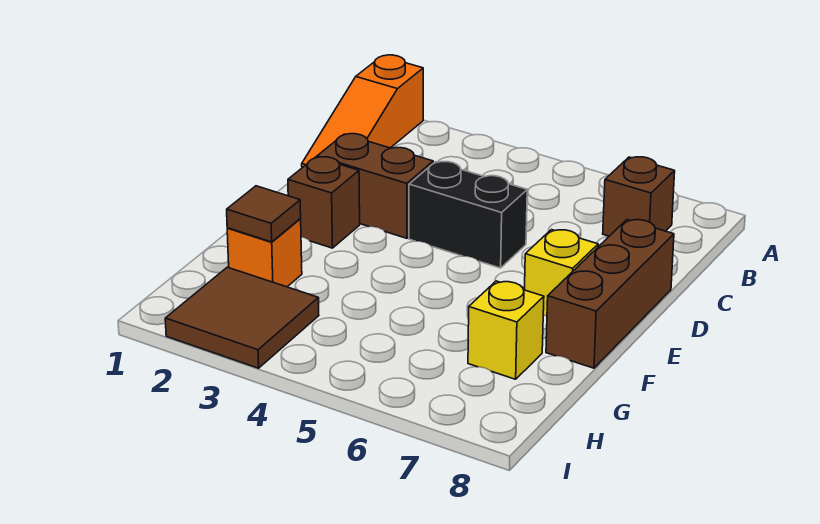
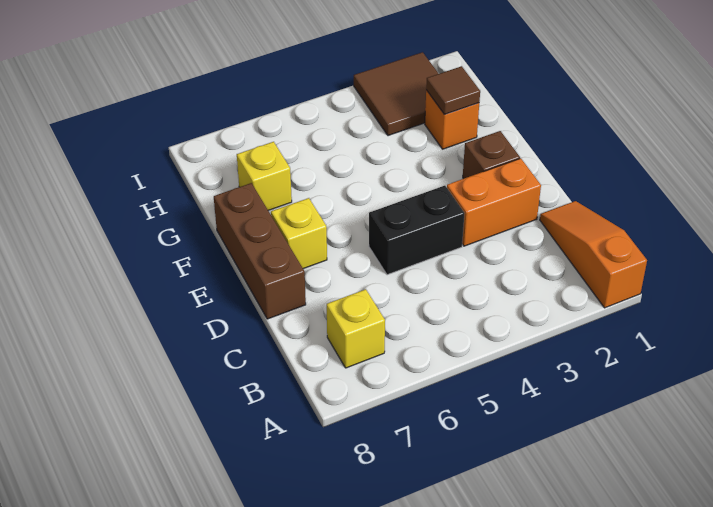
brown 1x1 brick [603,157,675,236] -> yellow 1x1 brick [327,289,385,368]
brown 1x2 brick [317,134,433,238] -> orange 1x2 brick [447,158,541,246]

